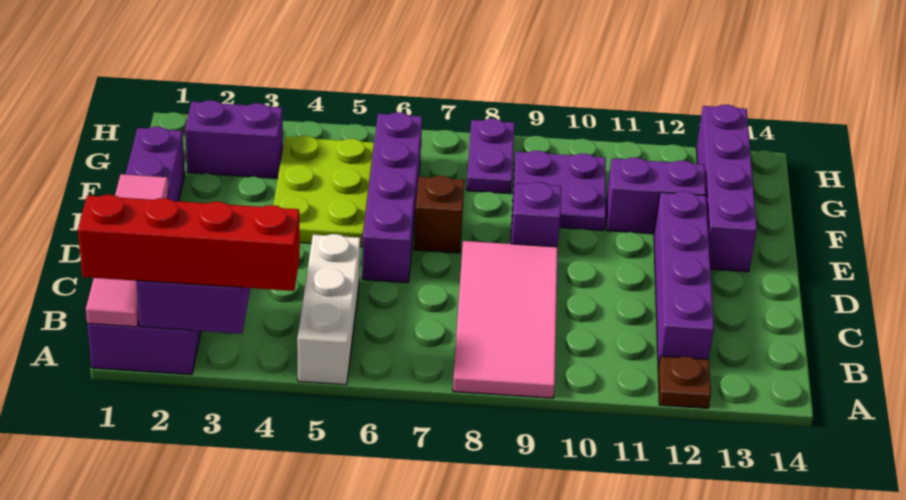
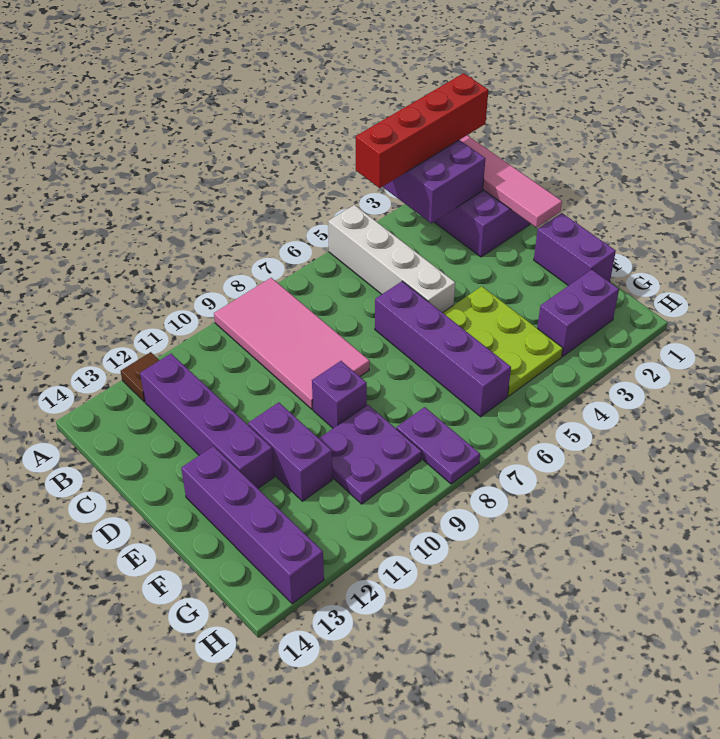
white 1x3 brick [297,234,360,385] -> white 1x4 brick [328,205,455,313]
brown 1x1 brick [414,176,465,253] -> none
purple 1x2 brick [606,158,706,234] -> purple 1x2 brick turned to [248,402,333,501]

